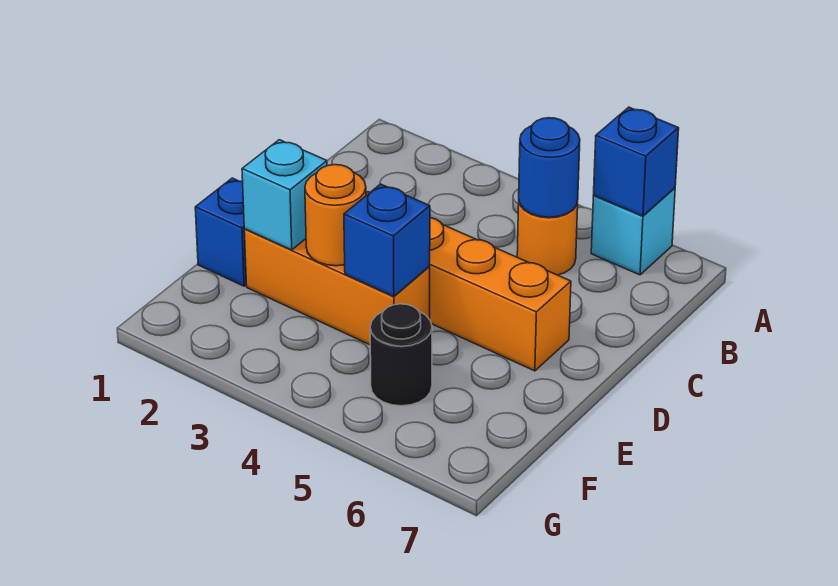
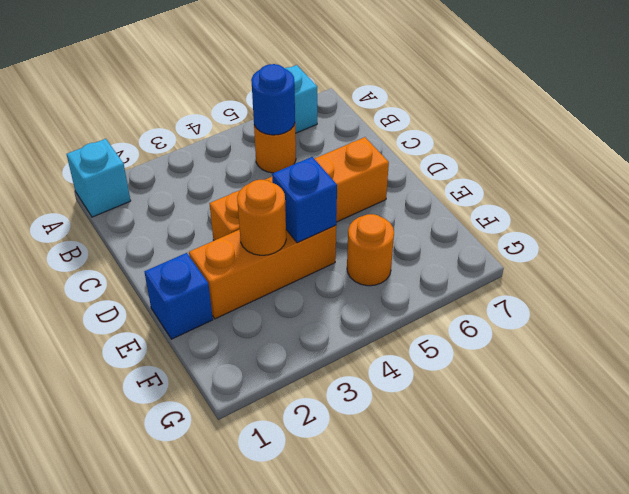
blue 1x1 brick [594,107,679,216] -> none
cyan 1x1 brick [242,140,327,250] -> cyan 1x1 brick moved to [67,139,131,217]
black 1x1 round brick [370,304,432,406] -> orange 1x1 round brick [347,214,394,286]

